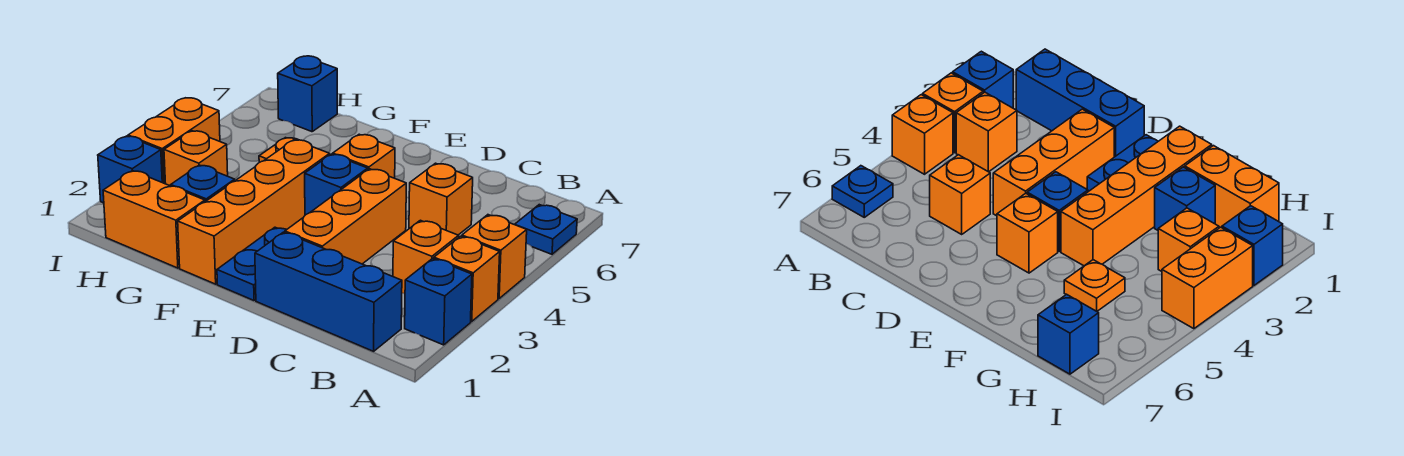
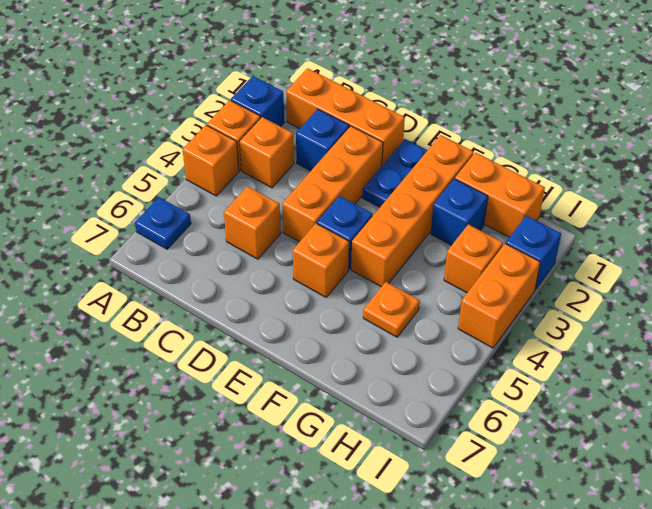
blue 1x3 brick [255,232,402,351] -> orange 1x3 brick [286,68,405,165]
blue 1x1 brick [278,56,337,132] -> blue 1x1 brick moved to [296,109,349,171]

